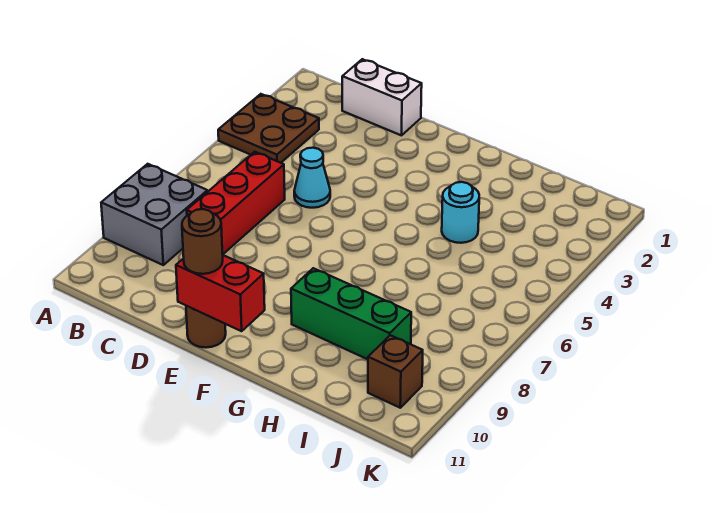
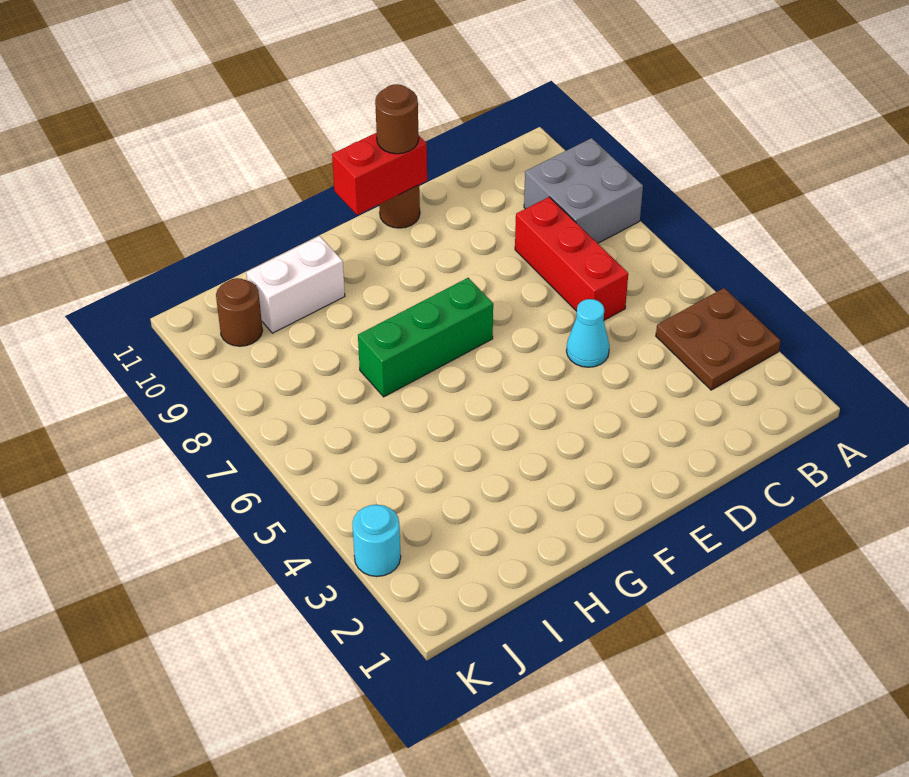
white 1x2 brick [342,59,422,135] -> white 1x2 brick moved to [246,236,345,333]
green 1x3 brick [291,268,411,359] -> green 1x3 brick moved to [358,278,493,397]
cyan 1x1 round brick [442,182,479,243] -> cyan 1x1 round brick moved to [352,505,401,577]
brown 1x1 brick [368,335,423,408] -> brown 1x1 round brick [216,278,263,346]

